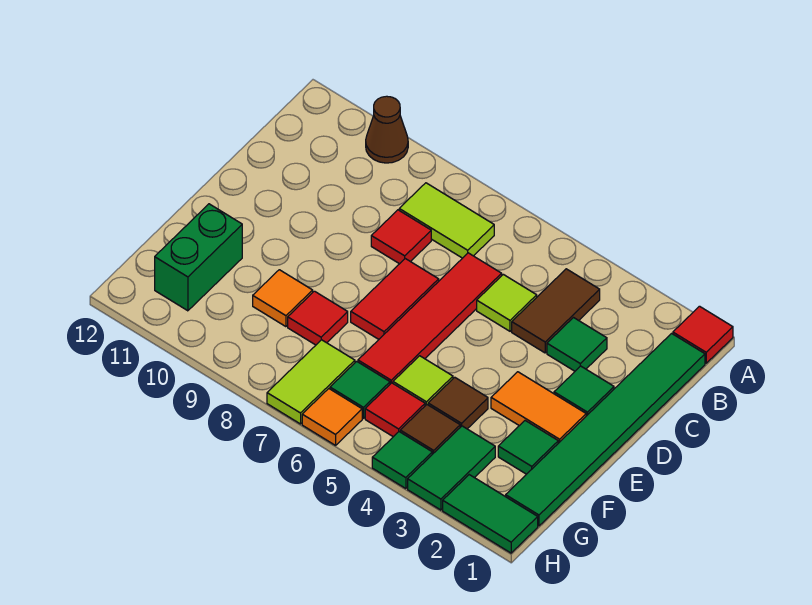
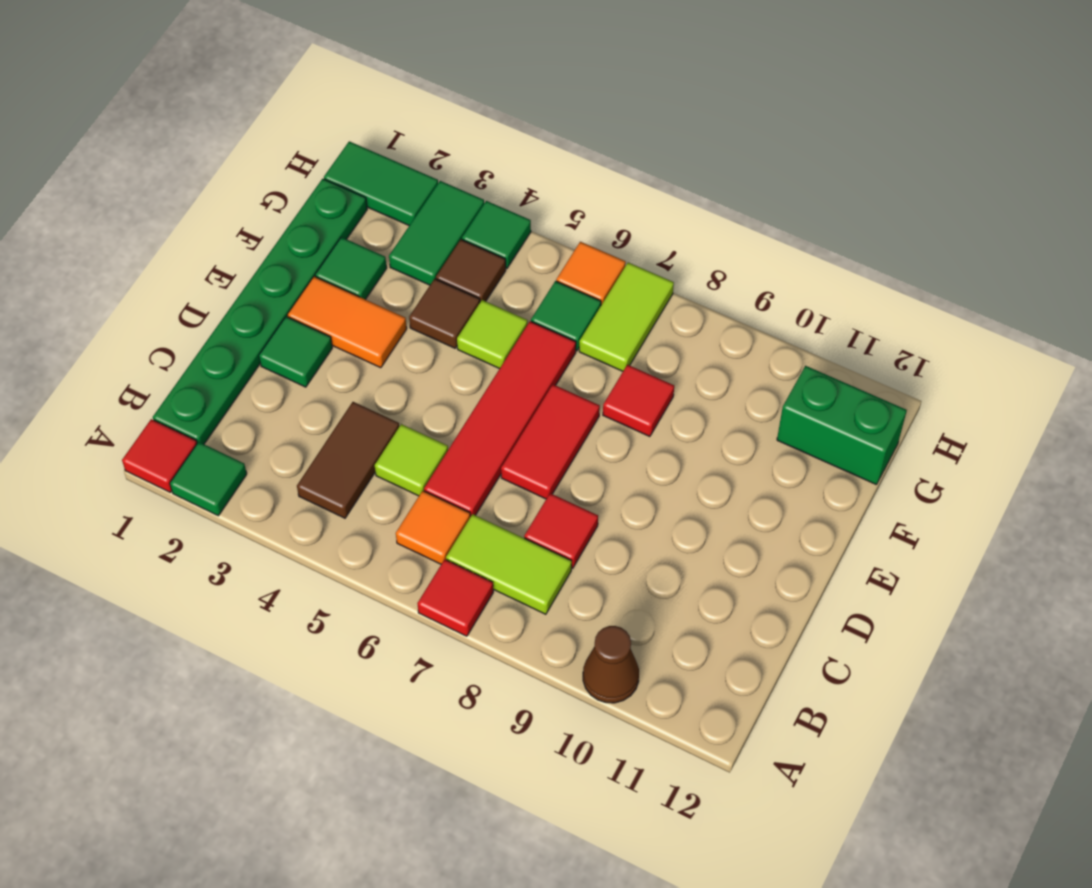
green 1x6 tile [506,333,705,526] -> green 1x6 plate [153,179,367,444]
green 1x1 tile [547,318,607,371] -> green 1x1 tile moved to [170,442,247,516]
orange 1x1 tile [253,270,313,327] -> orange 1x1 tile moved to [396,491,470,564]
green 1x2 brick [155,204,242,311] -> green 1x2 brick turned to [777,366,907,485]
red 1x1 tile [365,383,425,437] -> red 1x1 tile moved to [417,560,493,636]

